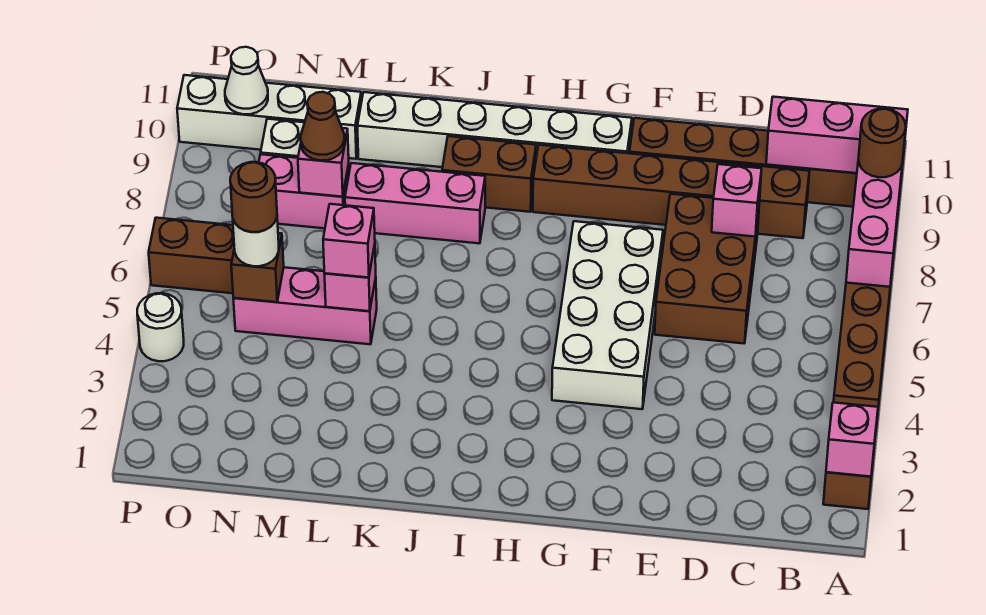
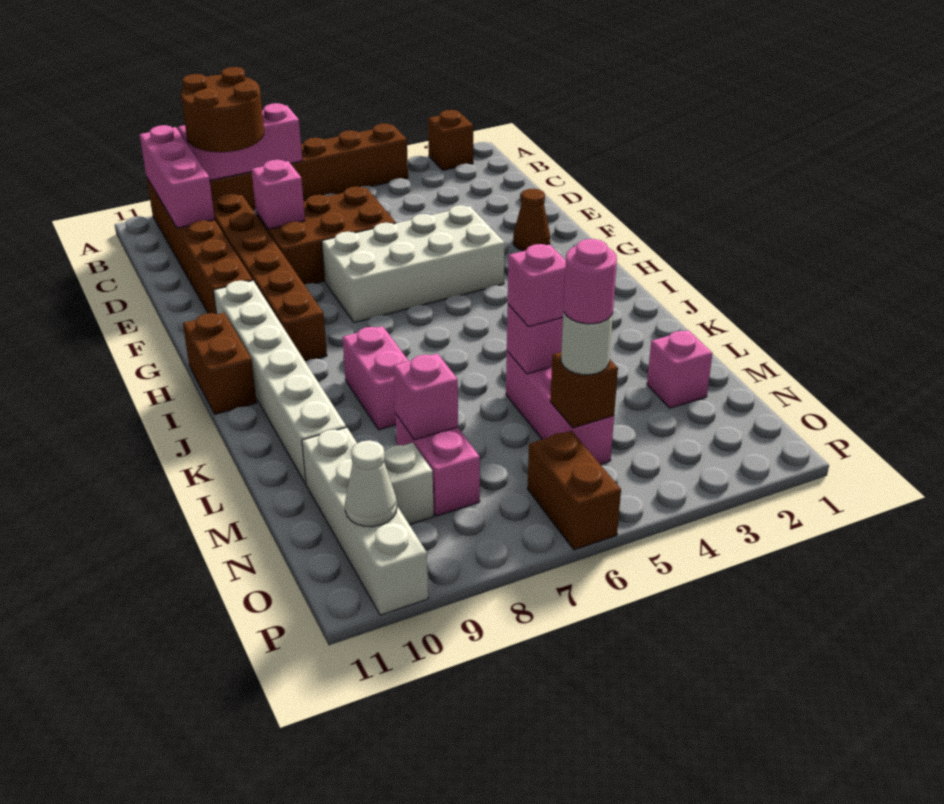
pink 1x1 brick [826,402,878,477] -> pink 1x1 brick moved to [647,330,713,408]
brown 1x1 round brick [859,109,906,177] -> brown 2x2 round brick [181,67,264,152]
brown 1x2 brick [442,136,536,212] -> brown 1x2 brick moved to [183,313,257,414]
pink 1x3 brick [345,163,485,243] -> pink 1x2 brick [342,326,408,430]
brown 1x1 cone [301,92,345,161] -> brown 1x1 cone moved to [513,189,550,251]
brown 1x1 round brick [230,162,277,232] -> pink 1x1 round brick [564,239,617,324]
white 1x1 round brick [137,293,184,361] -> none

